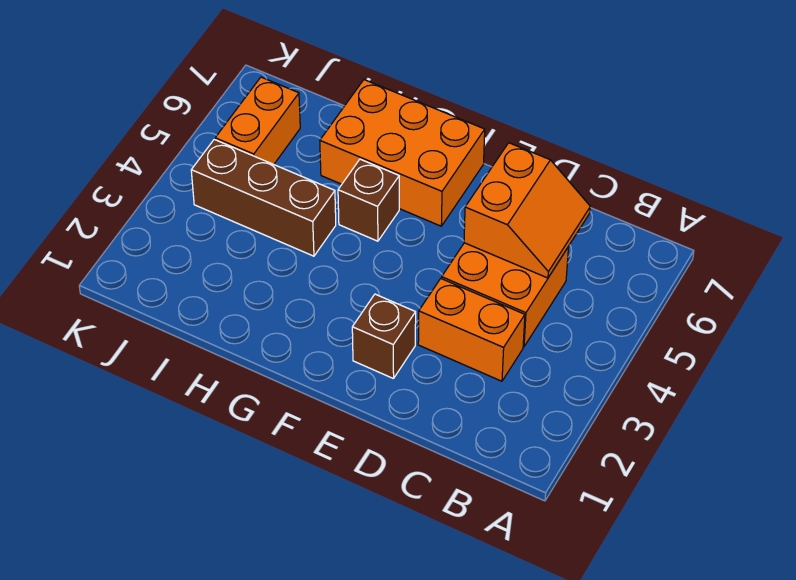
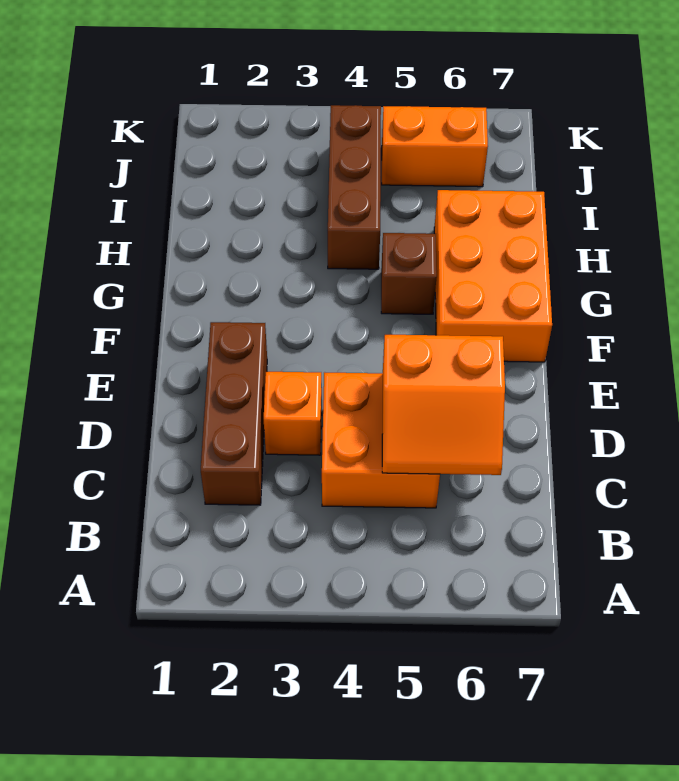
orange 1x2 brick [418,279,525,381] -> orange 1x1 brick [264,372,322,455]
brown 1x1 brick [352,294,416,379] -> brown 1x3 brick [201,322,267,505]

